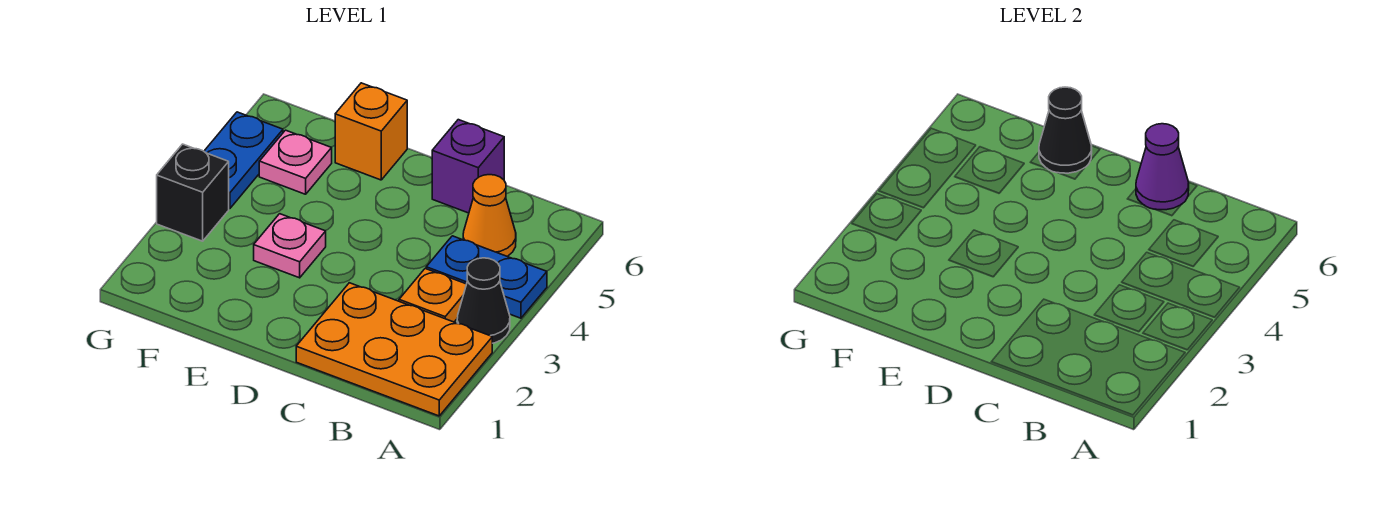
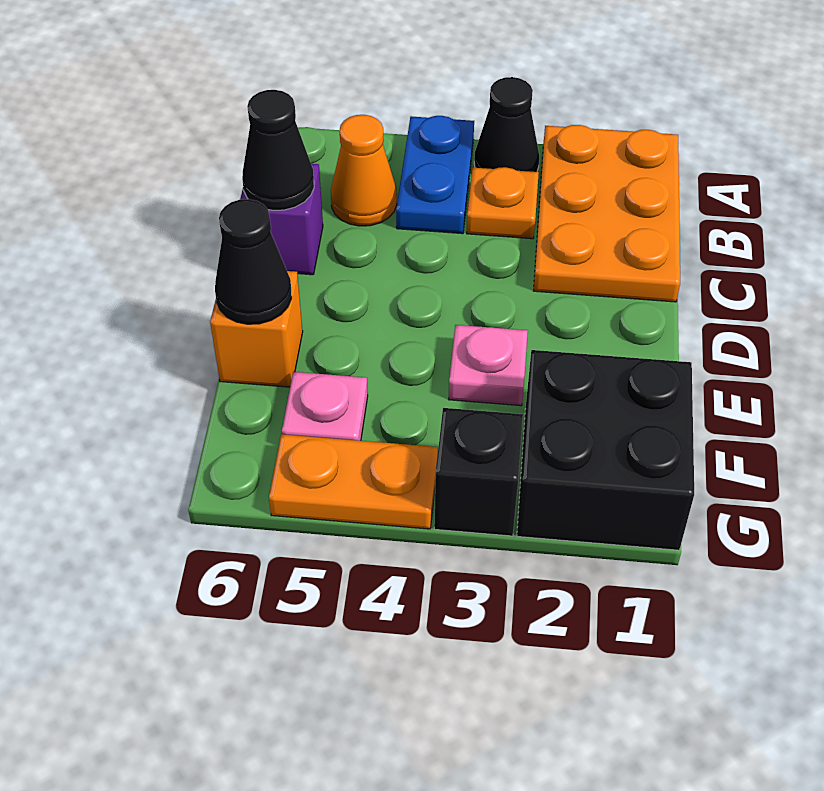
purple 1x1 cone [1136,124,1189,210] -> black 1x1 cone [242,90,314,210]
none -> black 2x2 brick [517,350,694,550]
blue 1x2 plate [204,112,283,209] -> orange 1x2 plate [269,434,438,529]

